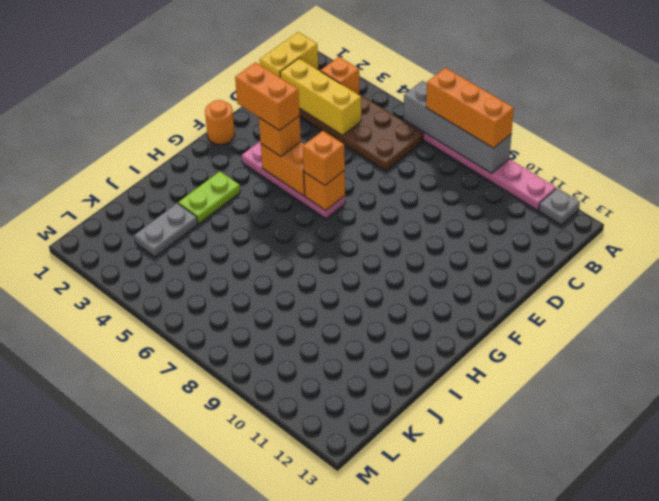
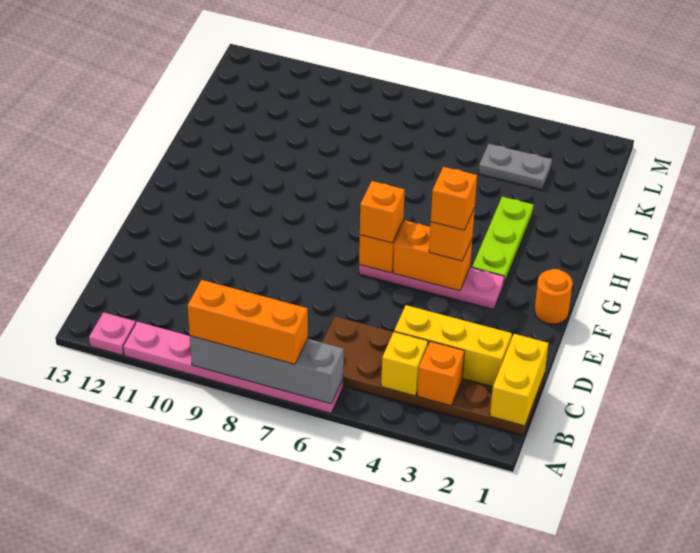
grey 1x1 plate [539,188,580,225] -> pink 1x1 plate [89,312,136,355]
none -> yellow 1x1 brick [381,332,428,396]
orange 1x2 brick [235,62,300,131] -> orange 1x1 brick [431,167,477,230]
lime 1x2 plate [178,171,240,224] -> lime 1x3 plate [472,197,534,283]
grey 1x2 plate [134,203,198,257] -> grey 1x2 plate turned to [479,144,552,190]

